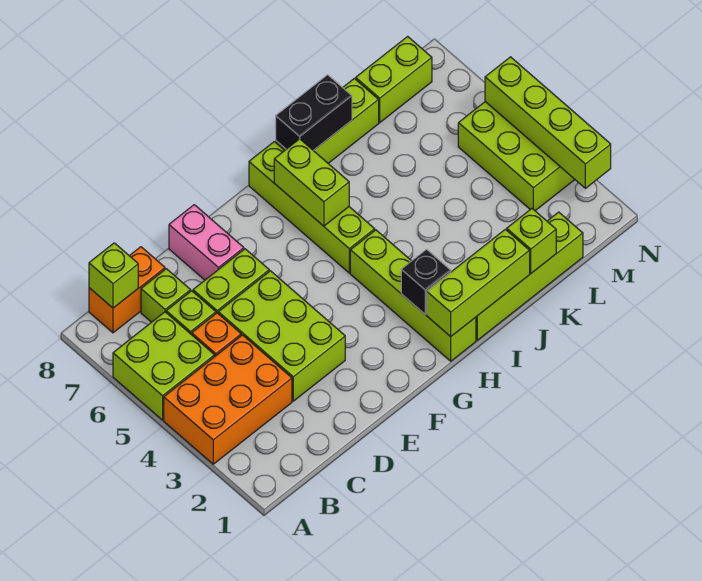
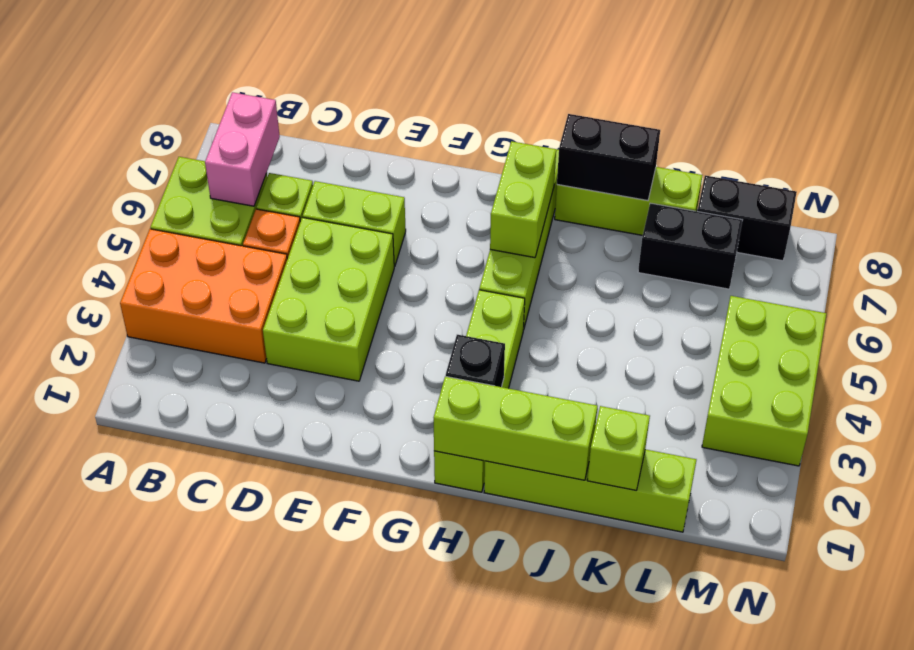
orange 1x2 brick [89,247,165,333] -> none
lime 1x1 brick [89,243,138,308] -> none
lime 1x1 brick [141,269,191,322] -> none
pink 1x2 brick [169,205,244,280] -> pink 1x2 brick moved to [205,92,280,206]
none -> black 1x2 brick [638,203,742,289]
lime 1x2 brick [356,36,432,123] -> black 1x2 brick [697,175,797,261]
lime 1x4 brick [485,57,611,188] -> none

